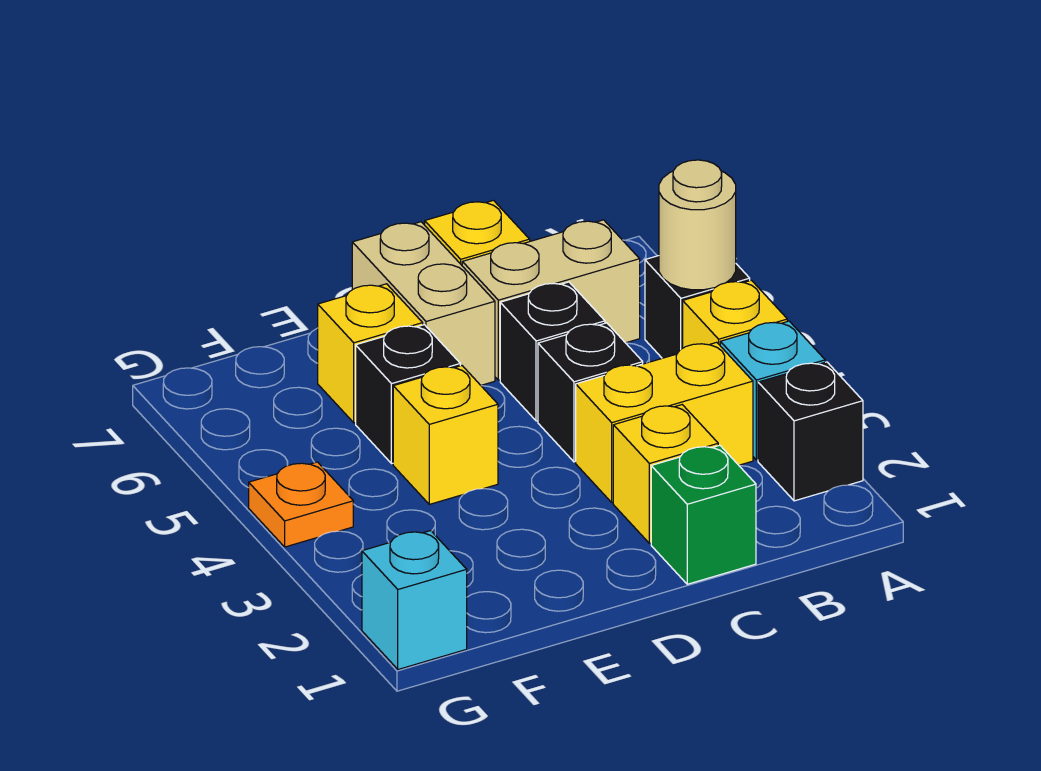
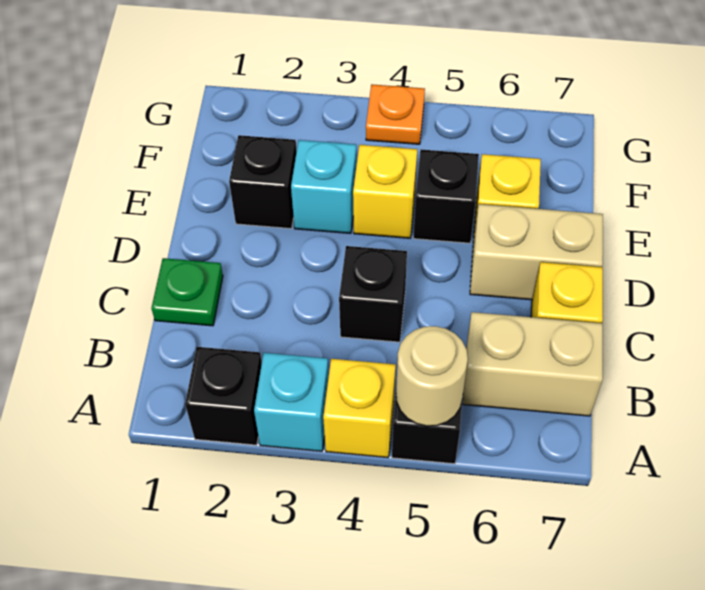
yellow 1x2 brick [576,342,753,503] -> none
tan 1x2 brick [462,220,640,380] -> tan 1x2 brick turned to [463,312,603,416]
green 1x1 brick [651,445,756,584] -> green 1x1 plate [152,258,223,326]
yellow 1x1 brick [613,405,718,543] -> none
black 1x1 brick [500,282,605,421] -> black 1x1 brick moved to [229,135,297,229]
cyan 1x1 brick [362,531,467,669] -> cyan 1x1 brick moved to [291,140,357,233]

